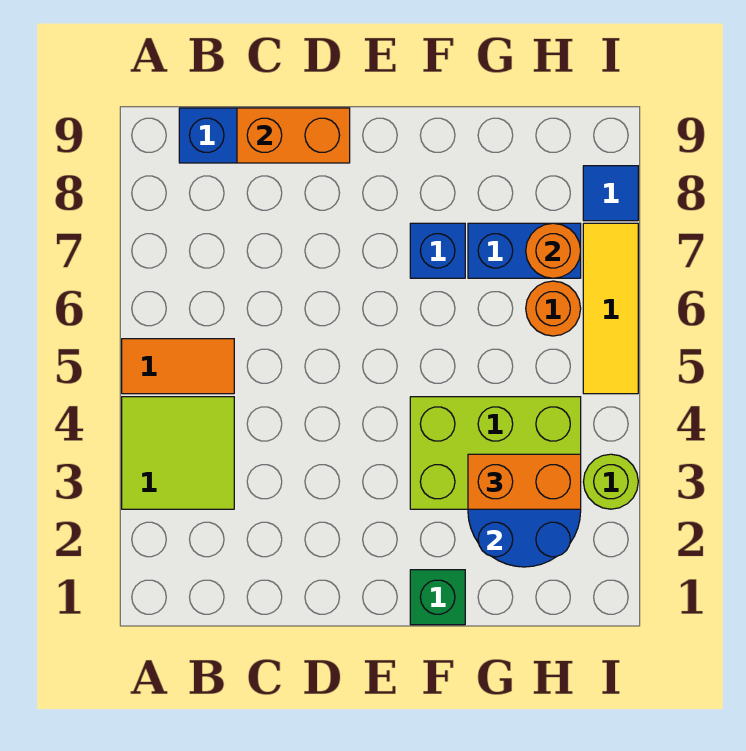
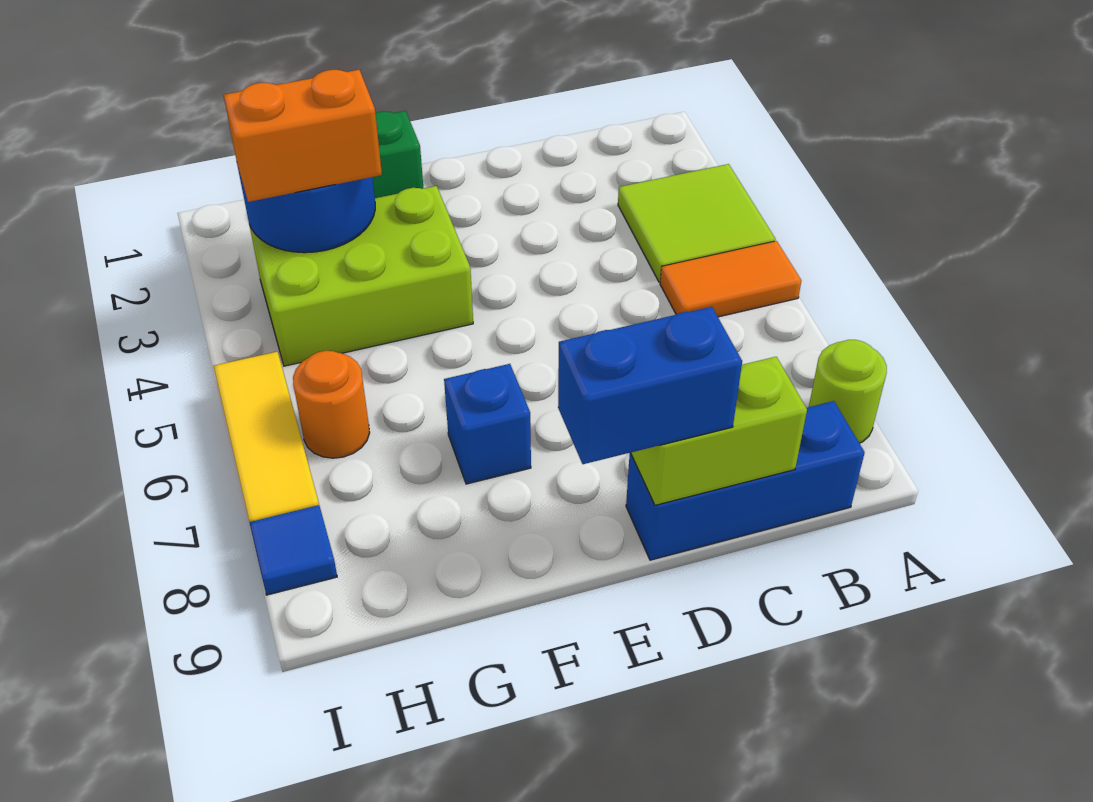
orange 1x2 brick [237,108,350,163] -> lime 1x2 brick [631,357,807,505]
blue 1x2 brick [468,223,581,278] -> blue 1x2 brick moved to [558,307,742,464]
orange 1x1 round brick [526,223,581,278] -> none
lime 1x1 round brick [583,454,638,509] -> lime 1x1 round brick moved to [809,340,887,443]

